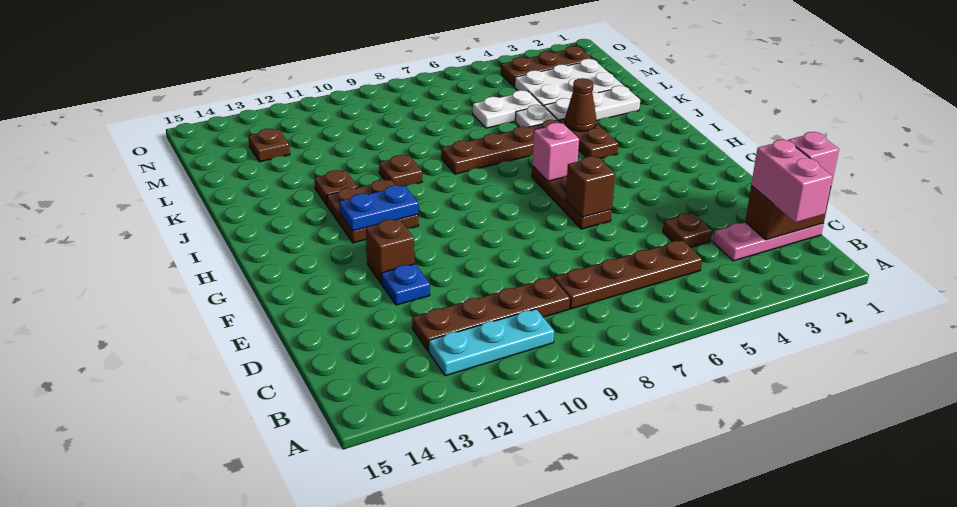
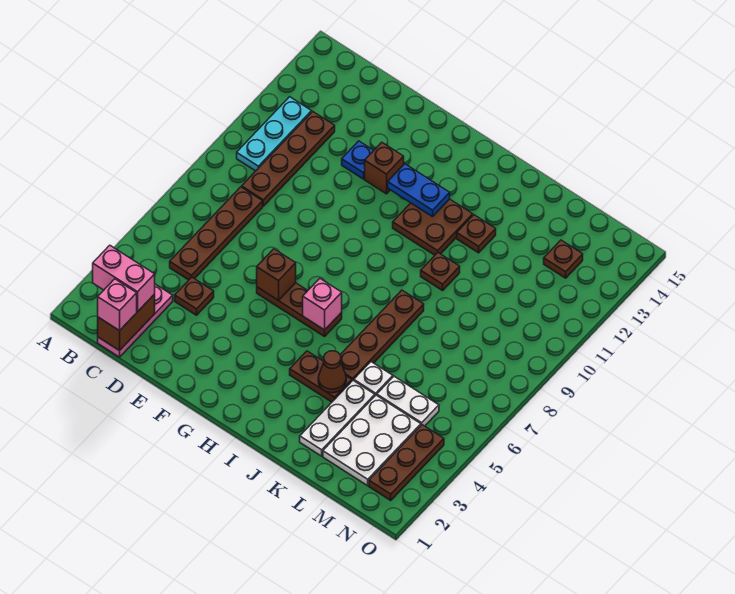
blue 1x2 plate [339,185,418,231] -> blue 1x2 plate turned to [388,164,450,217]
white 1x2 plate [473,90,542,128] -> white 1x2 plate turned to [377,376,439,426]

